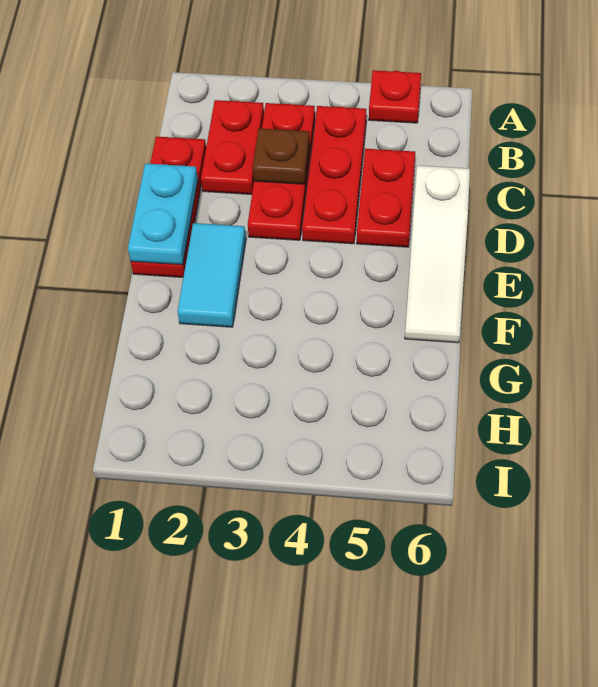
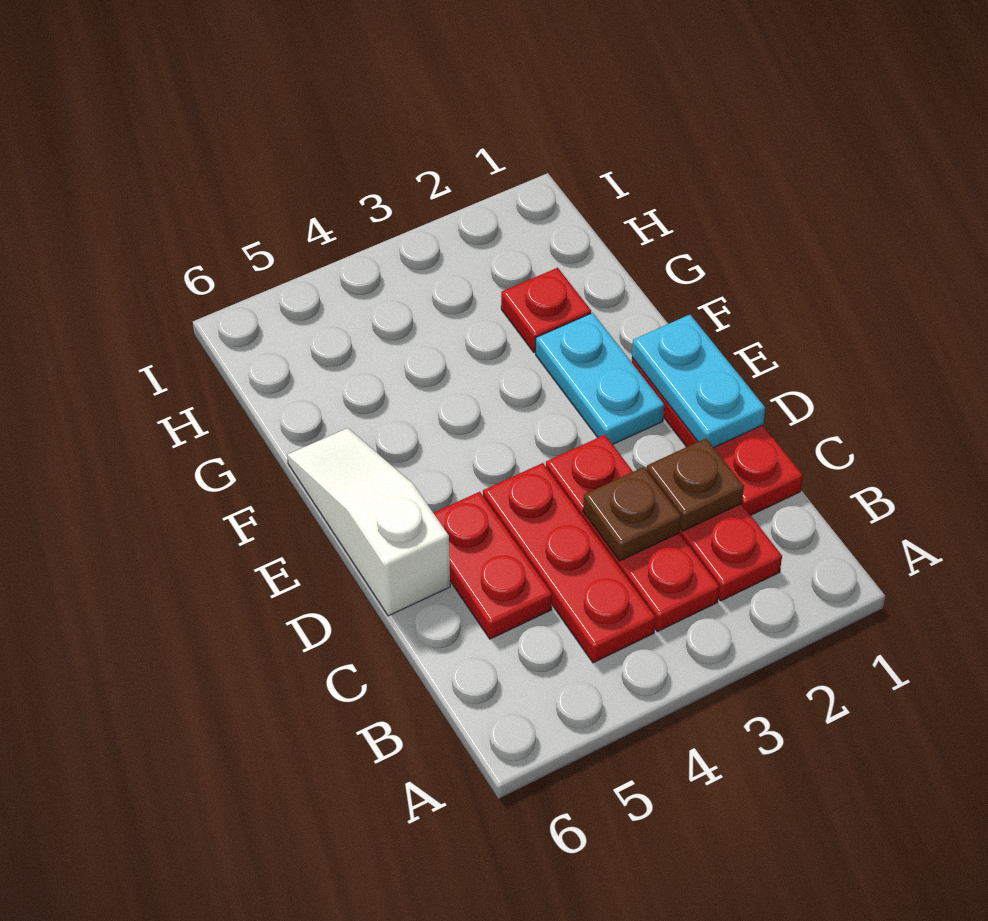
red 1x1 plate [369,70,421,123] -> red 1x1 plate moved to [501,268,591,352]
none -> brown 1x1 plate [647,438,744,531]
cyan 1x2 tile [177,223,246,327] -> cyan 1x2 plate [536,313,664,444]

